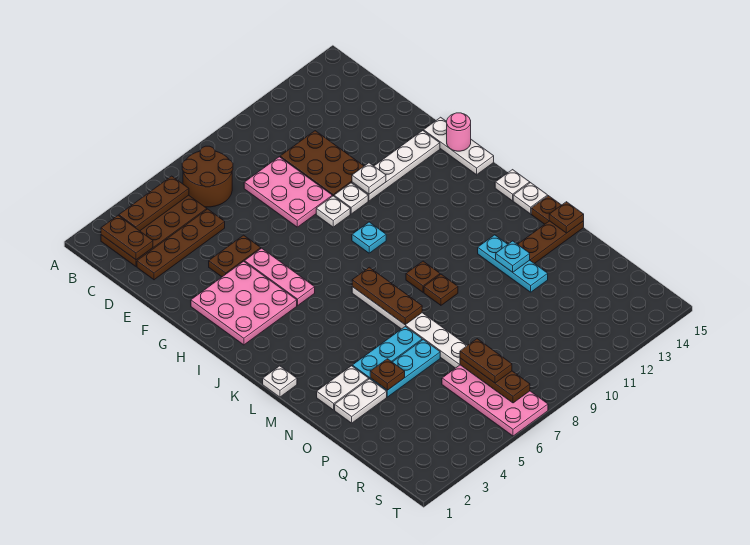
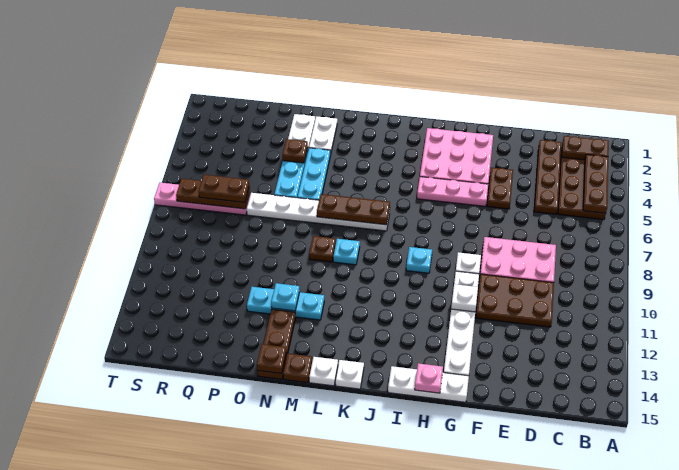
brown 2x2 round brick [182,146,233,207] -> none
pink 1x1 round brick [447,113,471,151] -> pink 1x1 plate [415,363,443,393]
white 1x1 plate [263,366,297,397] -> none
brown 1x1 plate [406,261,440,292] -> cyan 1x1 plate [333,239,360,265]
pink 2x4 plate [442,365,548,436] -> pink 1x4 plate [154,183,250,215]

